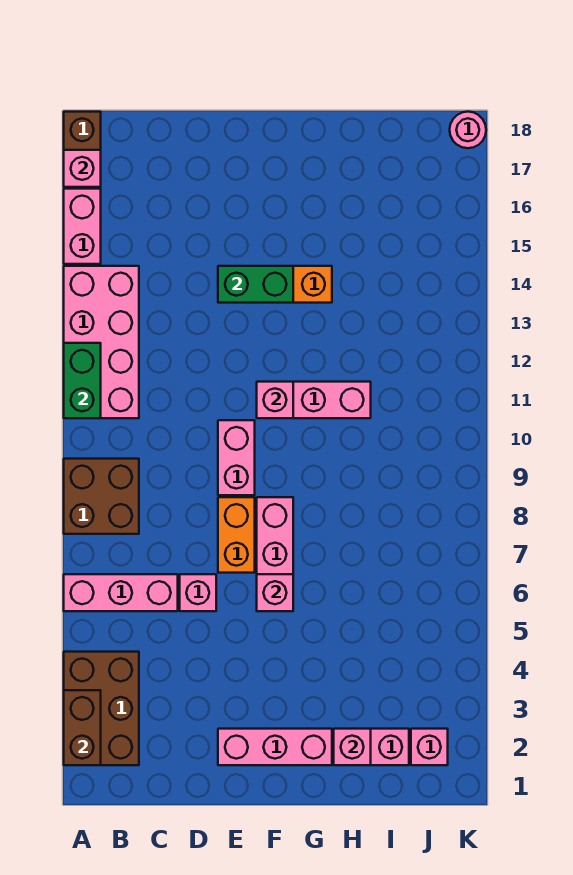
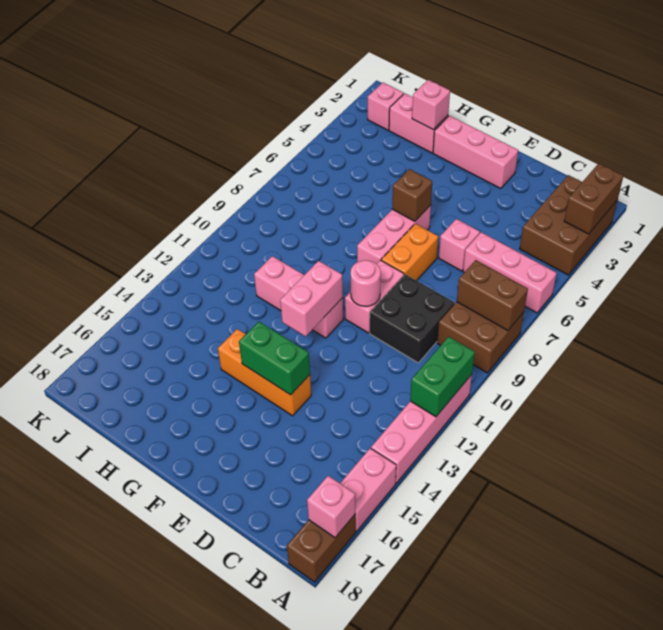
none -> brown 1x2 brick [457,260,528,331]
pink 2x4 brick [64,266,139,418] -> pink 1x4 brick [371,375,472,483]
none -> black 2x2 brick [370,274,454,363]
pink 1x1 brick [257,574,293,611] -> brown 1x1 brick [392,169,432,221]
pink 1x1 brick [257,382,293,418] -> pink 1x2 brick [280,261,343,336]
pink 1x1 round brick [450,112,486,148] -> pink 1x1 round brick moved to [351,260,381,306]

